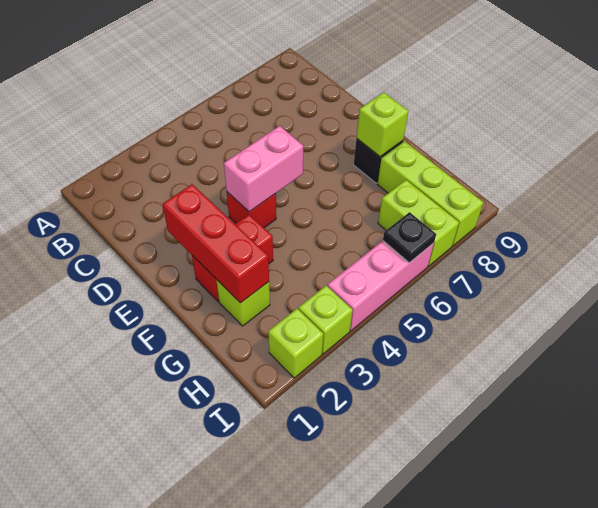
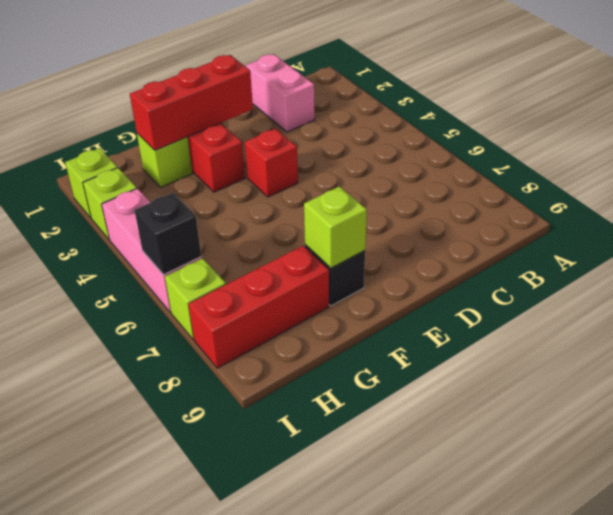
pink 1x2 brick [224,126,303,212] -> pink 1x2 brick moved to [246,54,315,132]
lime 1x3 brick [378,141,483,246] -> red 1x3 brick [188,246,329,368]
lime 1x2 brick [378,180,459,266] -> lime 1x1 brick [165,258,226,340]
black 1x1 plate [383,212,436,263] -> black 1x1 brick [134,193,201,275]

